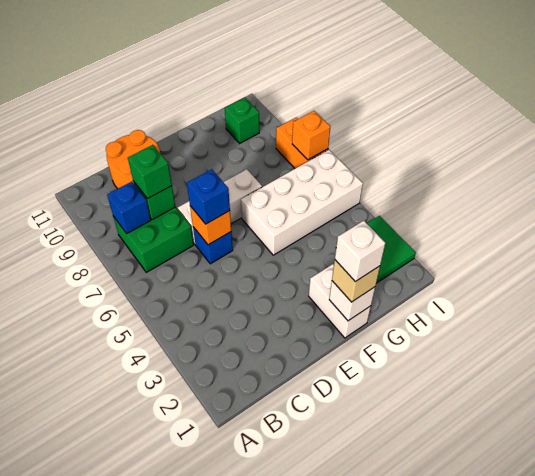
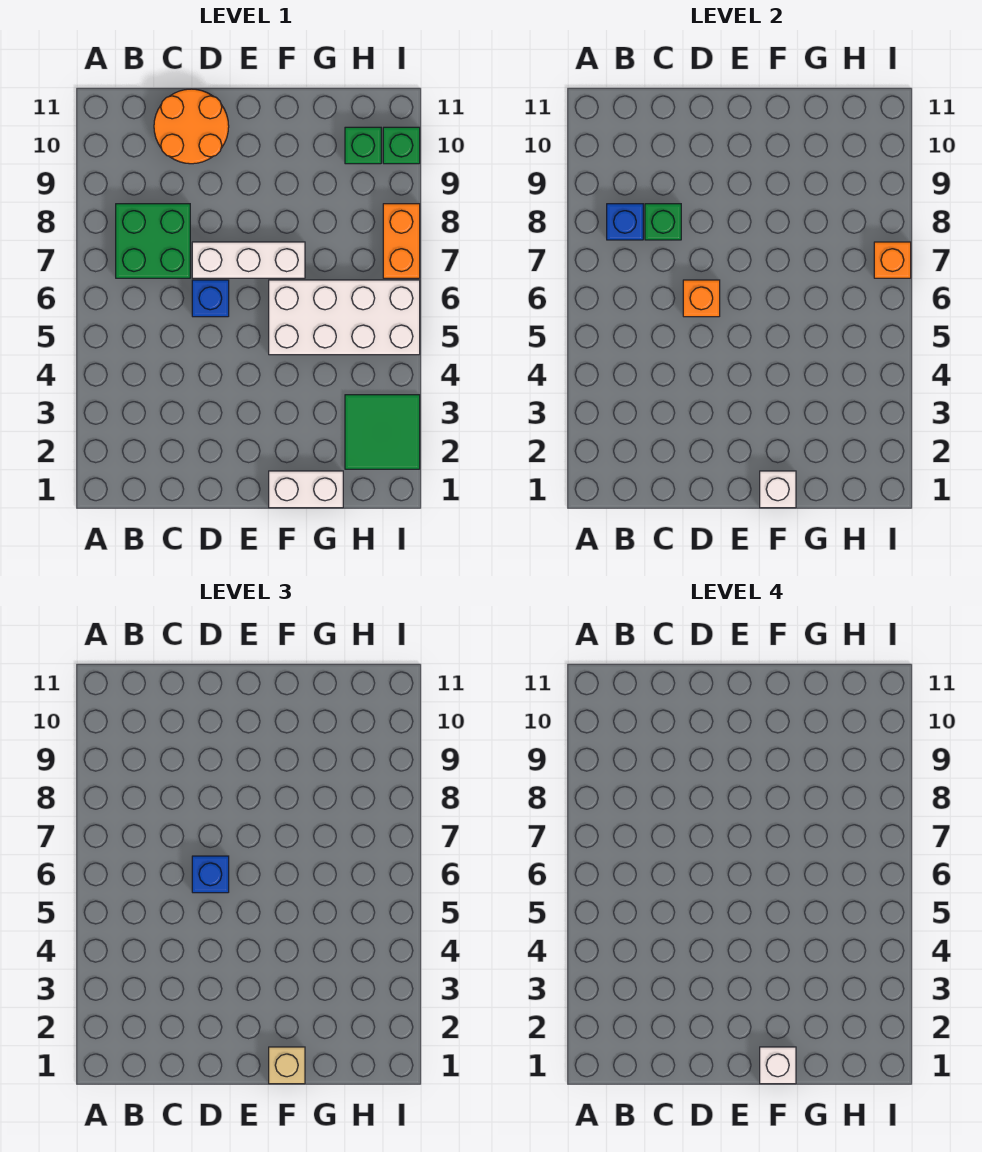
green 1x1 brick [128,145,172,199] -> green 1x1 brick moved to [383,127,420,164]
white 1x2 brick [309,264,371,338] -> white 1x2 brick turned to [269,471,343,508]

